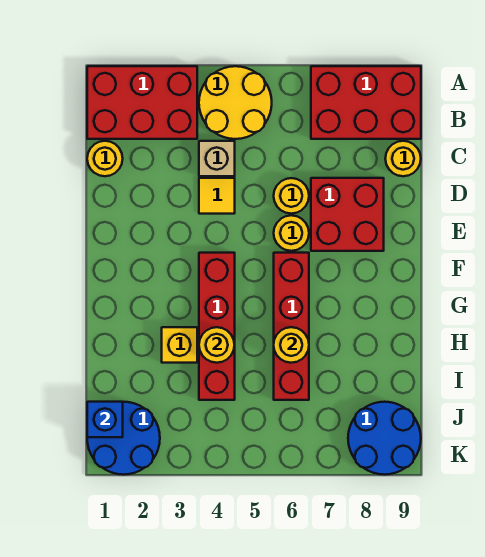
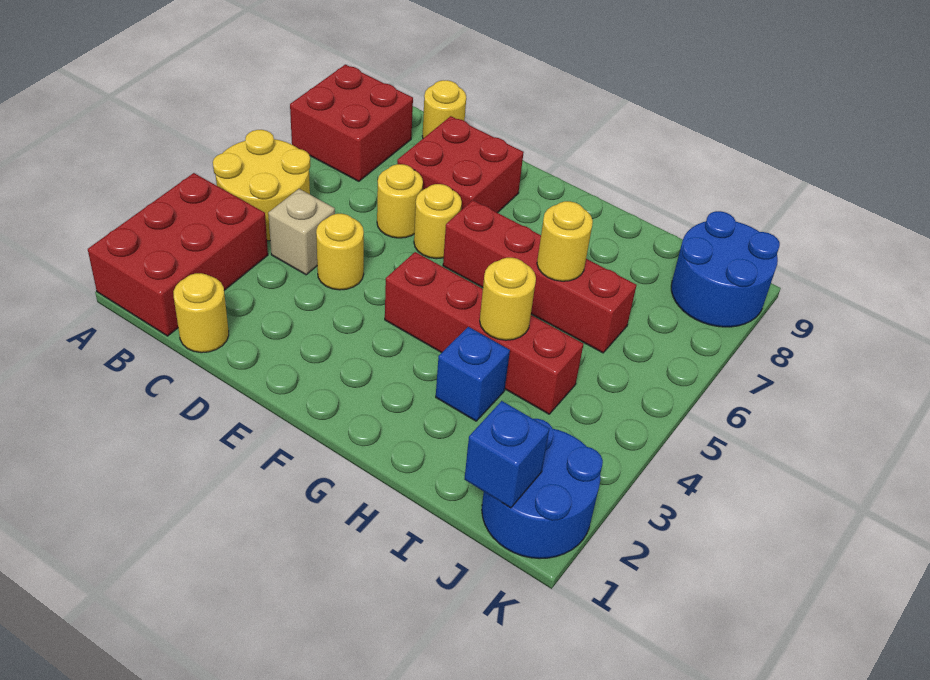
red 2x3 brick [311,66,421,139] -> red 2x2 brick [290,65,413,181]
yellow 1x1 tile [199,178,235,214] -> yellow 1x1 round brick [316,214,364,290]
yellow 1x1 brick [162,327,197,363] -> blue 1x1 brick [436,327,510,421]

